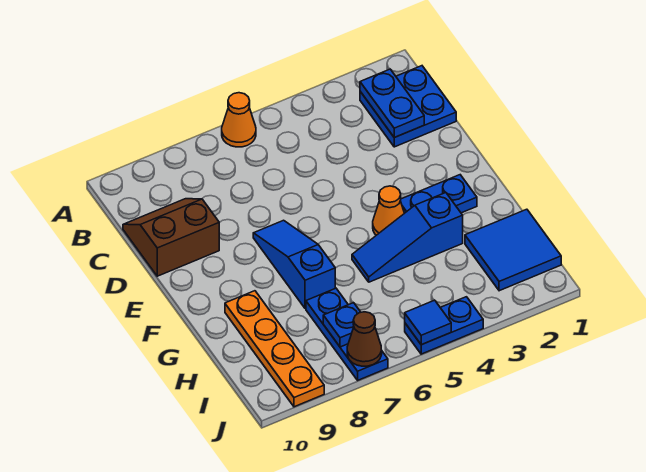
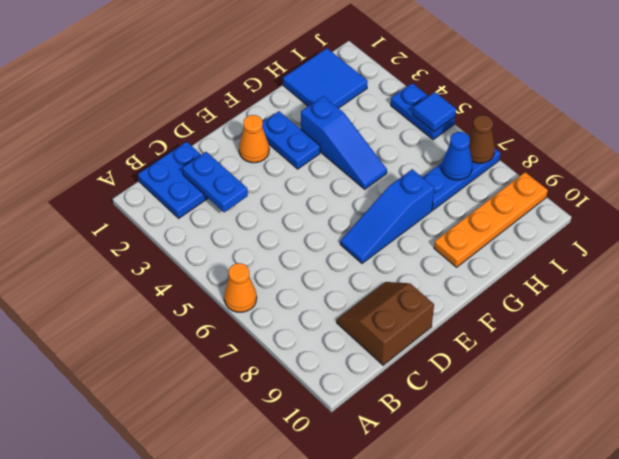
blue 1x2 plate [360,69,424,137] -> blue 1x2 plate turned to [183,152,248,212]
brown 2x2 slope [123,199,219,276] -> brown 2x2 slope turned to [337,282,434,365]
orange 1x1 cone [373,186,404,235] -> orange 1x1 cone moved to [239,115,269,163]
blue 1x1 plate [323,303,361,347] -> blue 1x1 cone [442,132,472,180]

